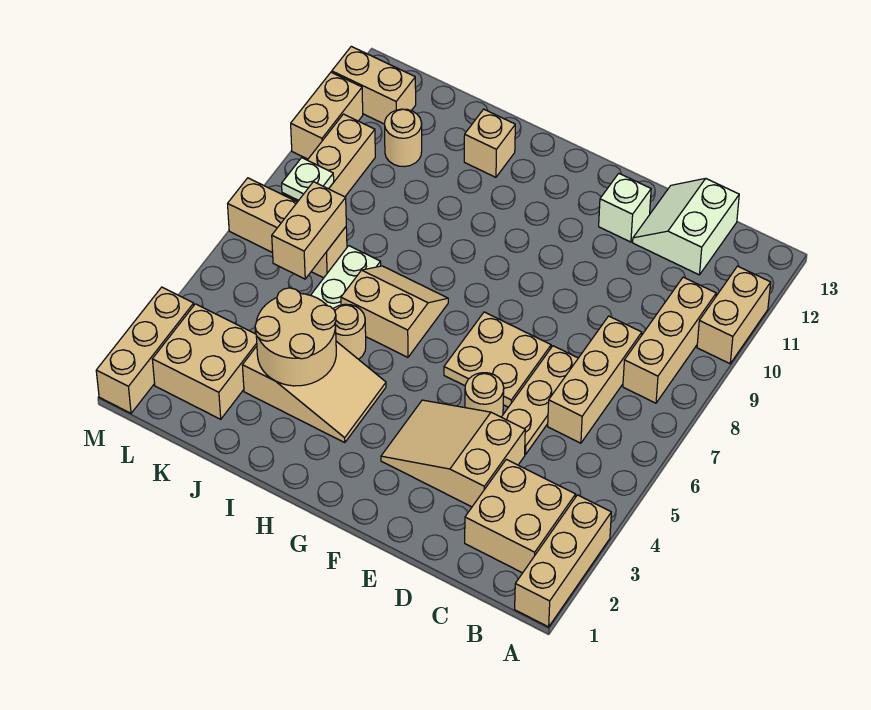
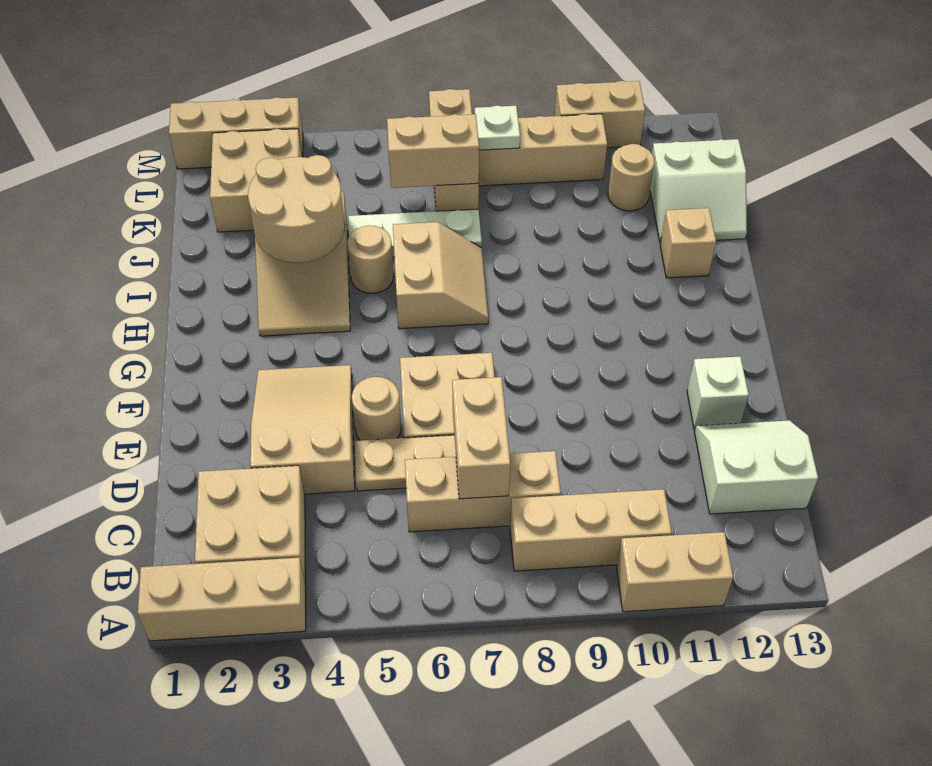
none -> white 2x2 slope [650,139,747,243]
tan 1x2 brick [332,46,416,124] -> tan 1x2 brick moved to [452,377,510,499]

